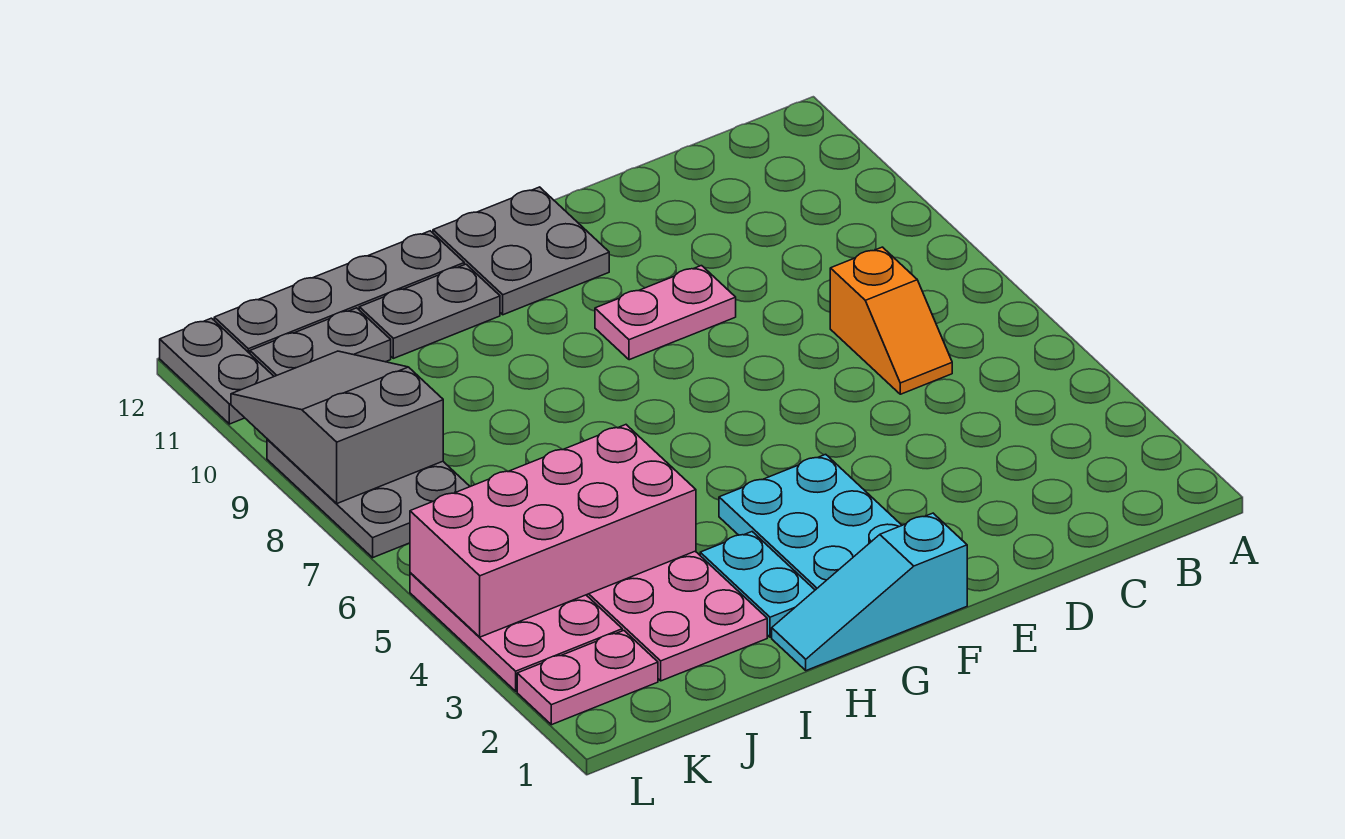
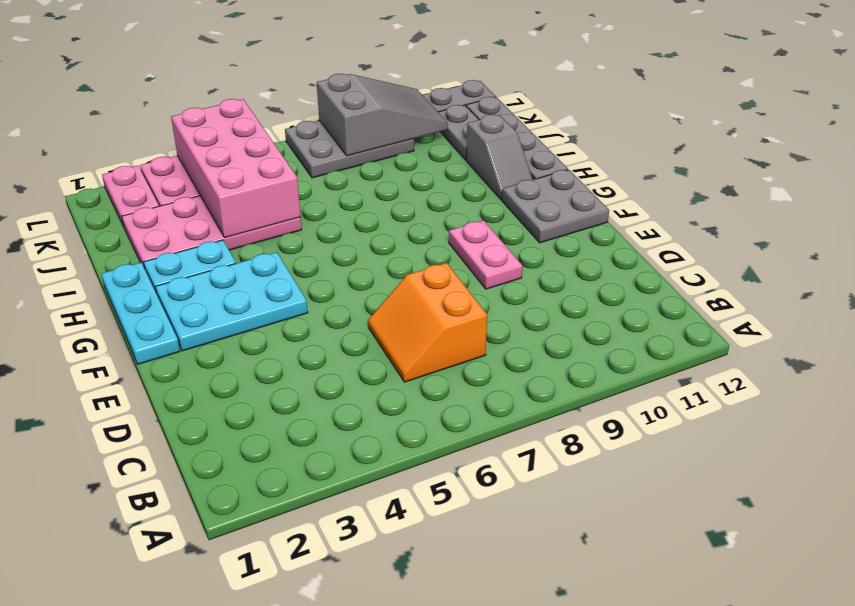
orange 1x2 slope [830,247,952,394] -> orange 2x2 slope [368,263,487,382]
cyan 1x3 slope [772,513,967,671] -> cyan 1x3 plate [102,263,180,364]
grey 1x2 plate [359,264,500,358] -> grey 1x2 slope [466,115,533,200]

